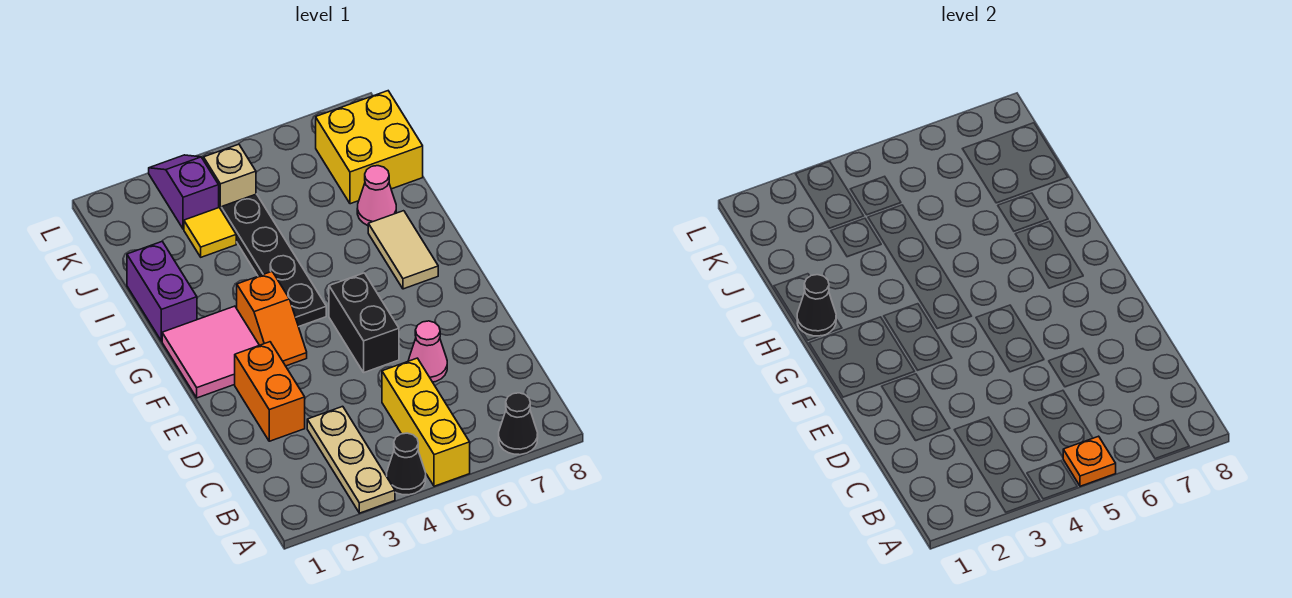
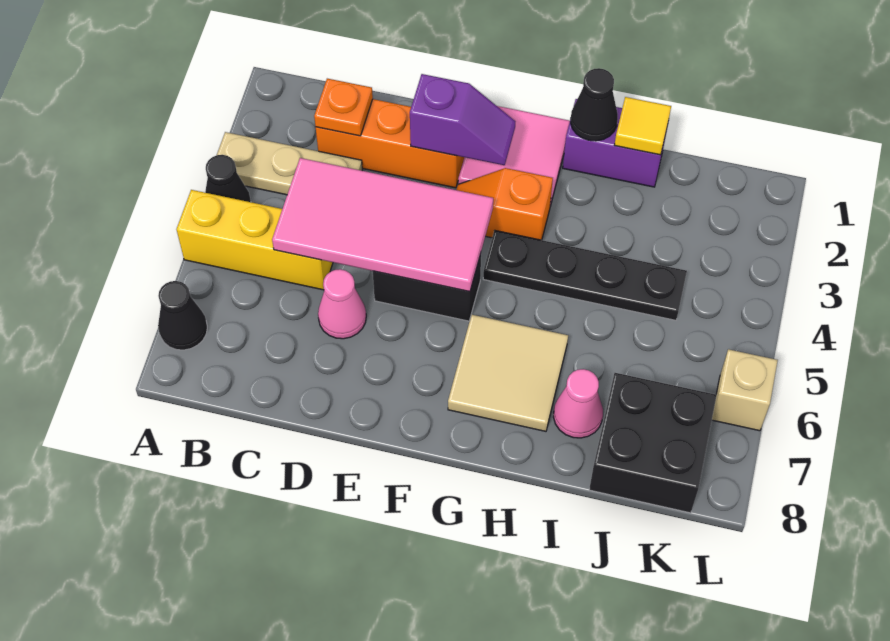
orange 1x1 plate [1063,436,1116,486] -> orange 1x1 plate moved to [314,79,373,136]
none -> pink 2x4 tile [272,158,493,292]
orange 1x2 brick [235,342,305,441] -> orange 1x3 brick [316,99,464,188]
tan 1x2 tile [368,211,438,289] -> tan 2x2 tile [448,315,568,431]
yellow 1x1 tile [184,208,236,257] -> yellow 1x1 tile moved to [614,97,671,155]
yellow 2x2 brick [316,91,423,204] -> black 2x2 brick [589,373,717,513]
purple 1x2 slope [149,155,219,229] -> purple 1x2 slope moved to [410,74,515,165]
tan 1x1 brick [204,144,256,209] -> tan 1x1 brick moved to [712,349,778,431]

